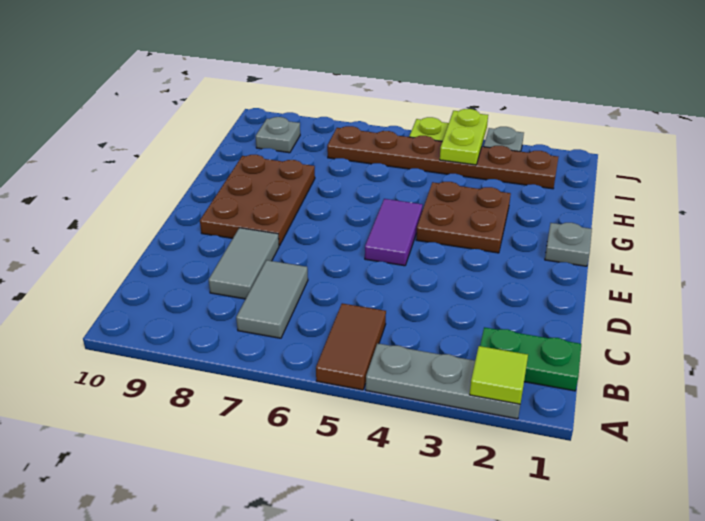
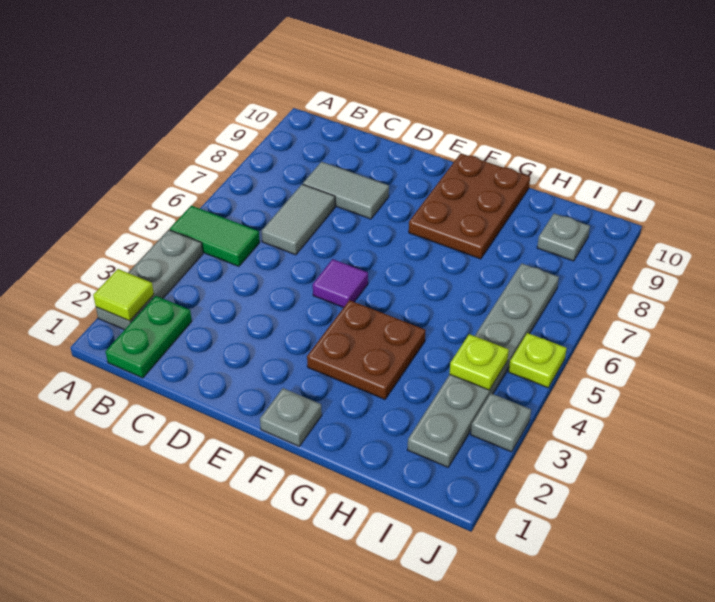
brown 1x2 tile [316,303,386,390] -> green 1x2 tile [170,206,260,266]
grey 1x2 tile [236,260,308,338] -> grey 1x2 tile turned to [262,184,335,255]
purple 1x2 tile [365,199,423,266] -> purple 1x1 tile [313,259,368,308]
brown 2x3 plate [200,155,315,246] -> brown 2x3 plate turned to [409,154,530,259]
brown 1x6 plate [327,126,558,189] -> grey 1x6 plate [407,263,559,467]
lime 1x2 plate [440,109,488,165] -> lime 1x1 plate [450,334,509,390]

